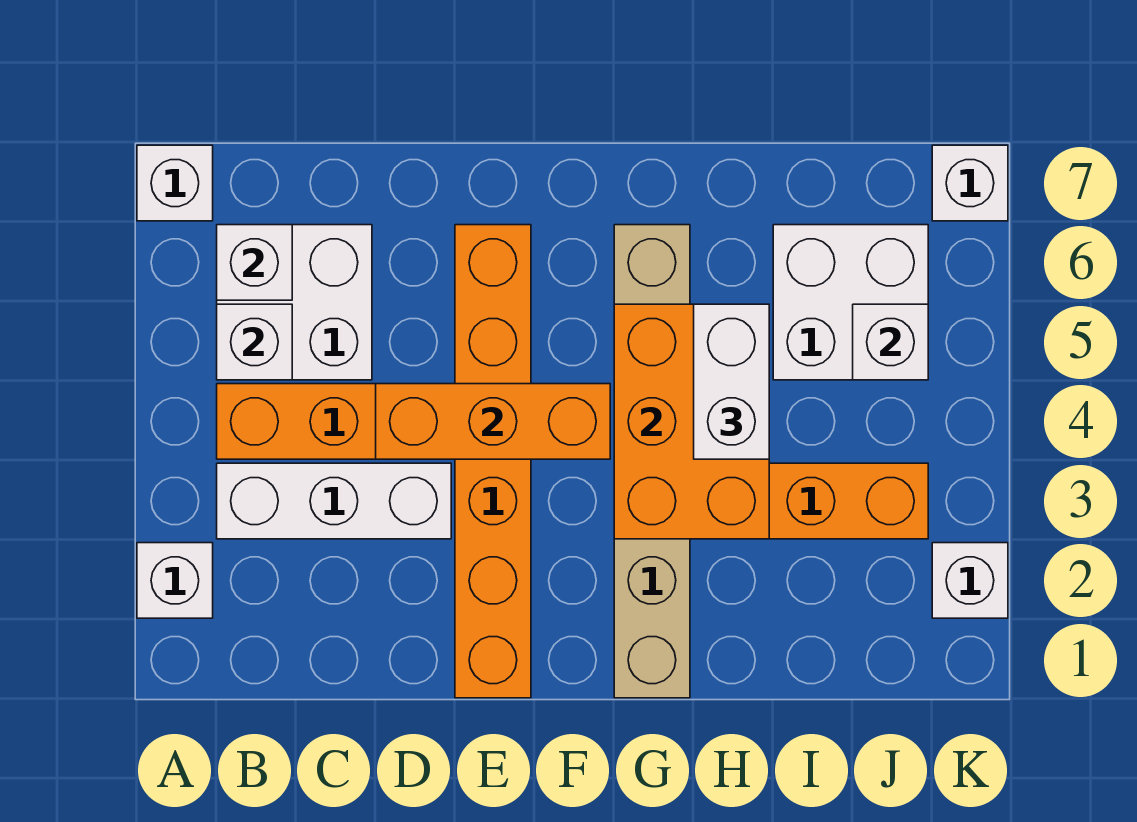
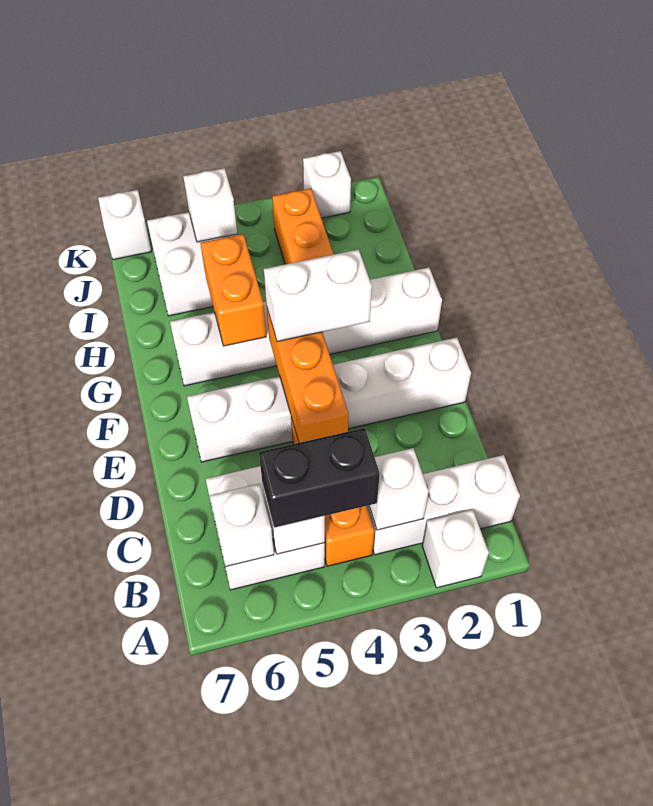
white 1x1 brick [137,145,213,221] -> white 1x1 brick moved to [369,448,429,530]
white 1x3 brick [217,463,451,539] -> white 1x3 brick turned to [367,455,520,555]
none -> black 1x2 brick [259,428,380,528]
orange 1x6 brick [455,225,531,698] -> white 1x6 brick [187,338,471,462]
tan 1x6 brick [614,225,690,698] -> white 1x6 brick [170,267,442,386]
orange 2x3 brick [614,304,769,539] -> orange 1x2 brick [201,234,266,346]
white 1x2 brick [694,304,769,459] -> white 1x2 brick moved to [264,249,372,342]

